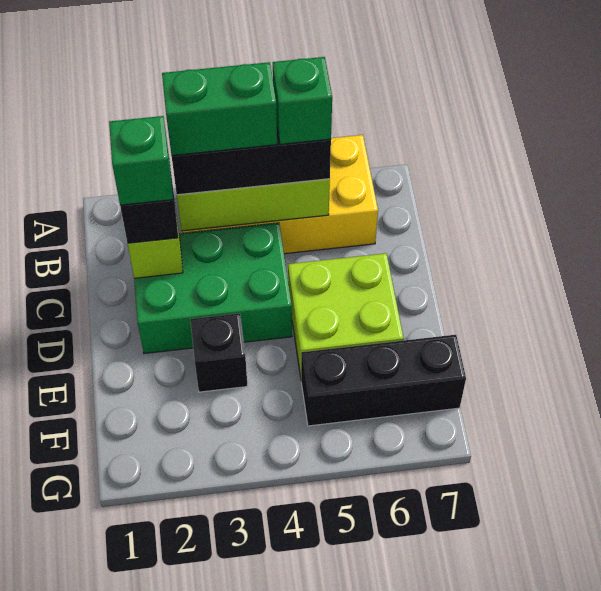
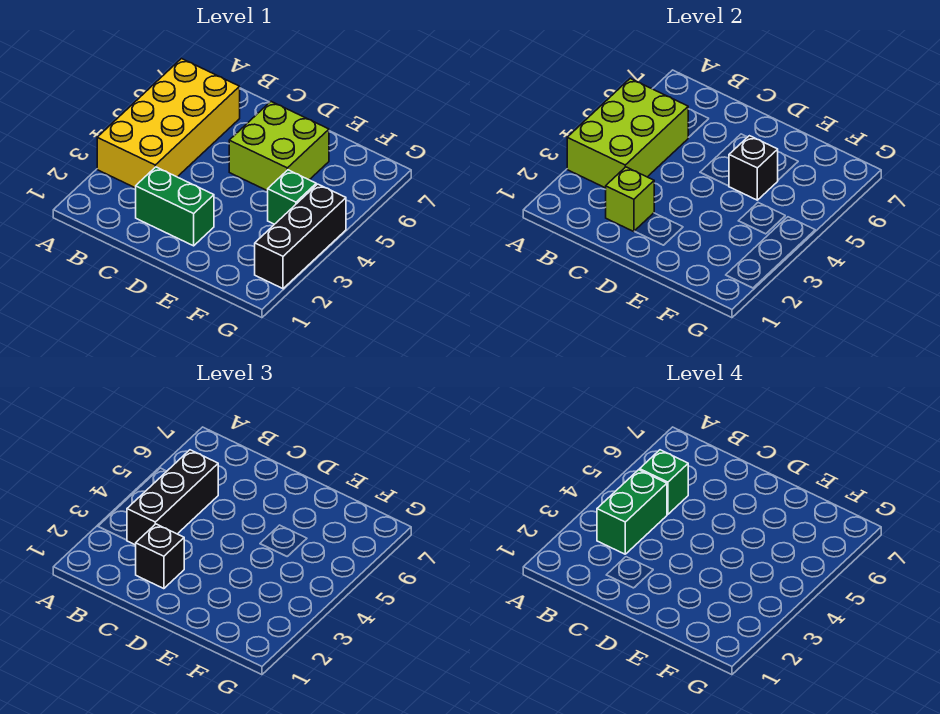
green 2x3 brick [134,223,292,354] -> green 1x2 brick [136,167,214,246]
green 1x1 brick [109,116,173,205] -> green 1x1 brick moved to [268,170,316,224]
black 1x1 brick [190,313,248,392] -> black 1x1 brick moved to [729,136,778,200]
black 1x3 brick [301,335,466,426] -> black 1x3 brick moved to [255,184,346,289]

